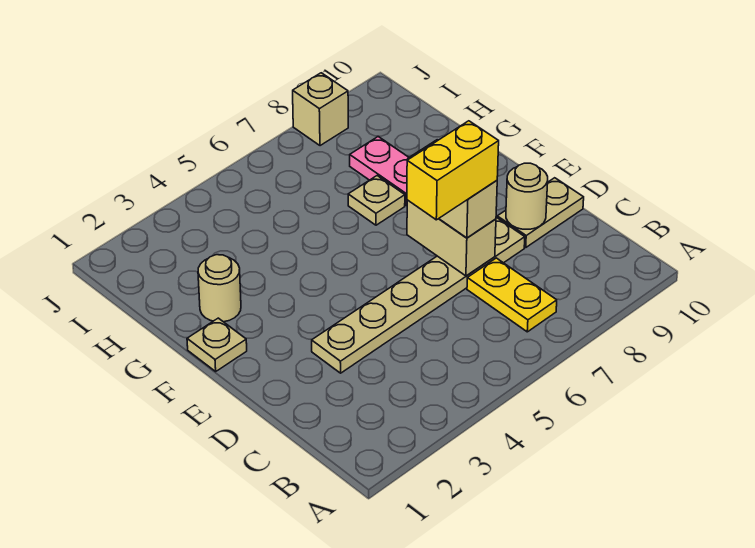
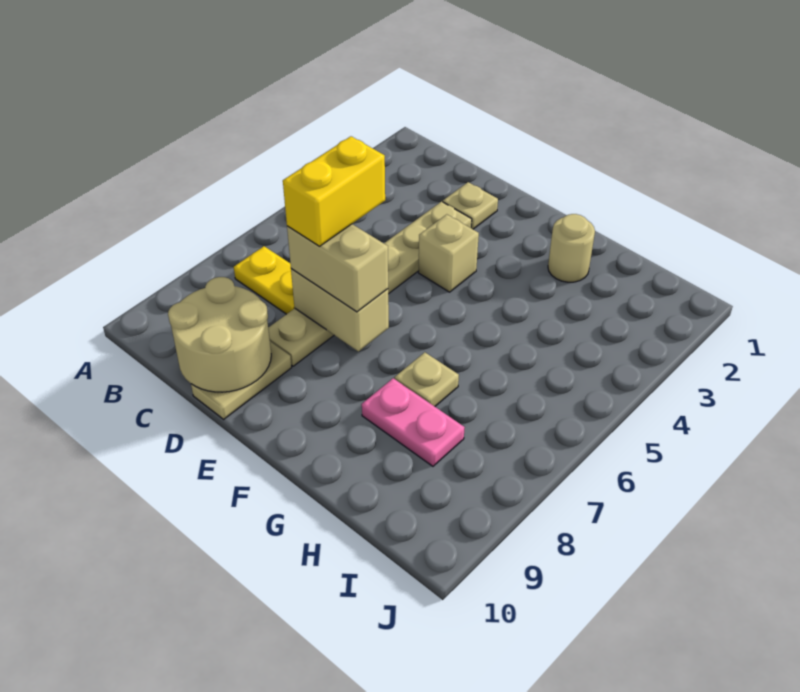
tan 1x1 round brick [506,163,548,229] -> tan 2x2 round brick [168,277,271,392]
tan 1x1 plate [187,318,247,371] -> tan 1x1 plate moved to [443,182,498,229]
tan 1x1 brick [293,73,348,146] -> tan 1x1 brick moved to [419,214,479,292]

